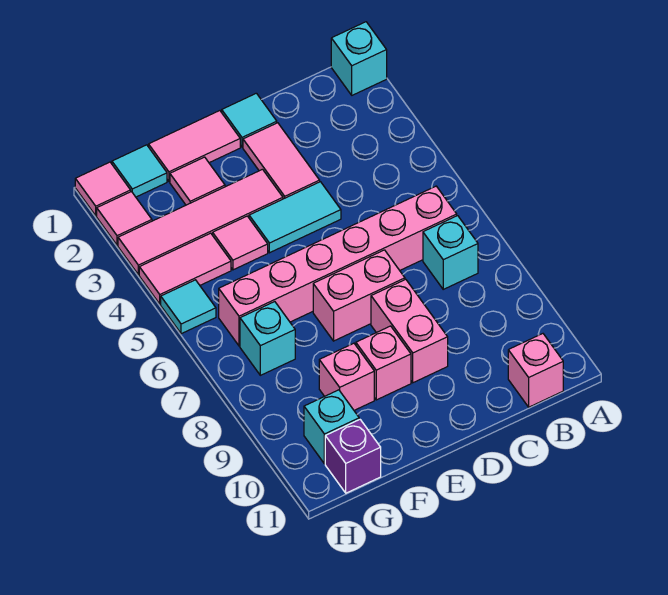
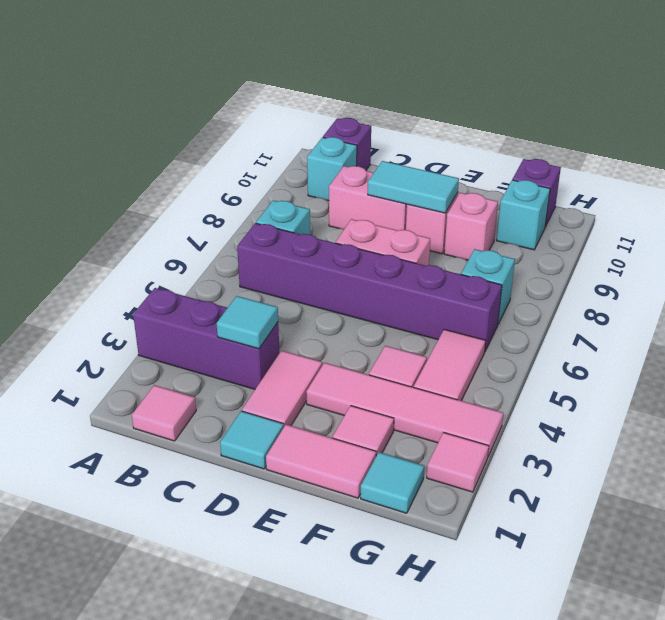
cyan 1x1 brick [331,22,387,95] -> cyan 1x1 brick moved to [307,137,357,201]
none -> purple 1x3 brick [133,288,279,389]
pink 1x6 brick [219,186,457,346] -> purple 1x6 brick [237,223,502,351]
pink 1x1 brick [508,334,563,407] -> purple 1x1 brick [323,118,371,170]
cyan 1x2 tile [249,182,341,253] -> cyan 1x2 tile moved to [368,161,459,213]
pink 1x2 brick [371,279,448,383] -> pink 1x2 brick turned to [329,166,407,231]
pink 1x2 tile [139,233,231,304] -> pink 1x2 tile turned to [414,329,486,401]
pink 1x1 tile [75,162,131,216] -> pink 1x1 tile moved to [132,385,196,441]
cyan 1x1 tile [161,280,216,334] -> cyan 1x1 tile moved to [217,296,278,349]

